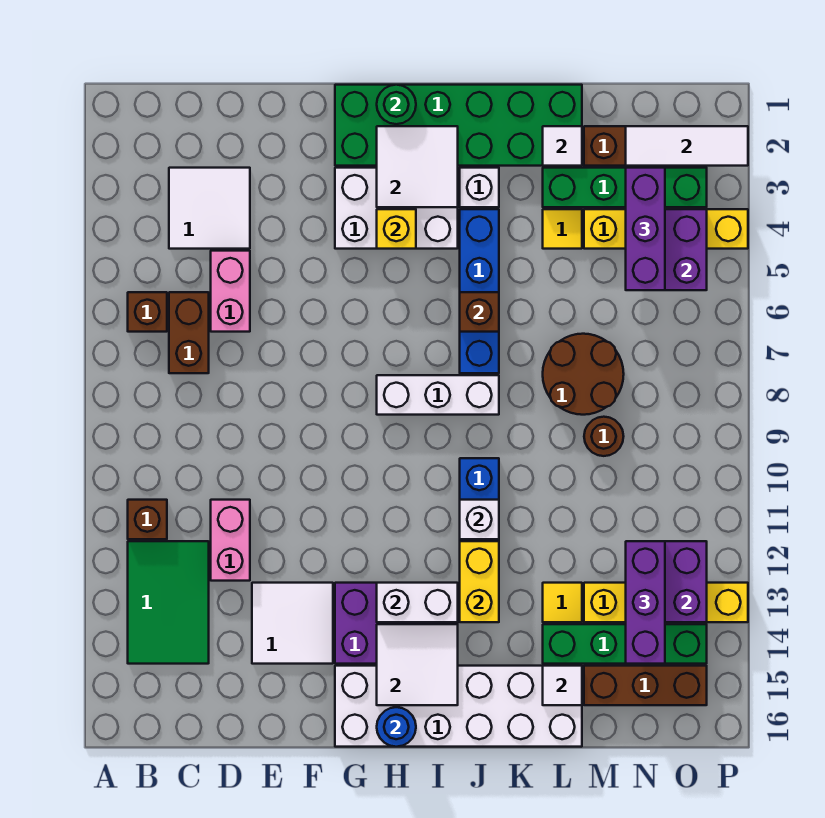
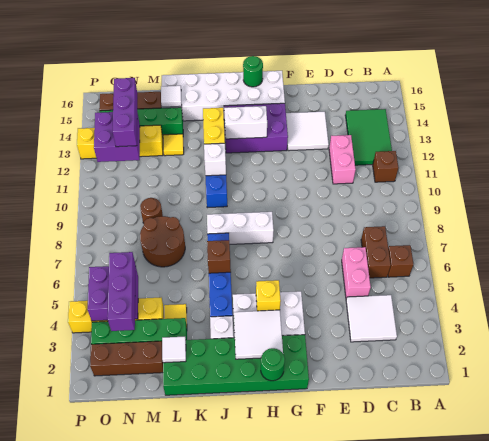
white 2x2 tile [377,624,458,705] -> none
blue 1x1 round brick [377,707,416,747] -> green 1x1 round brick [243,56,263,87]
white 1x3 tile [626,126,748,166] -> none

